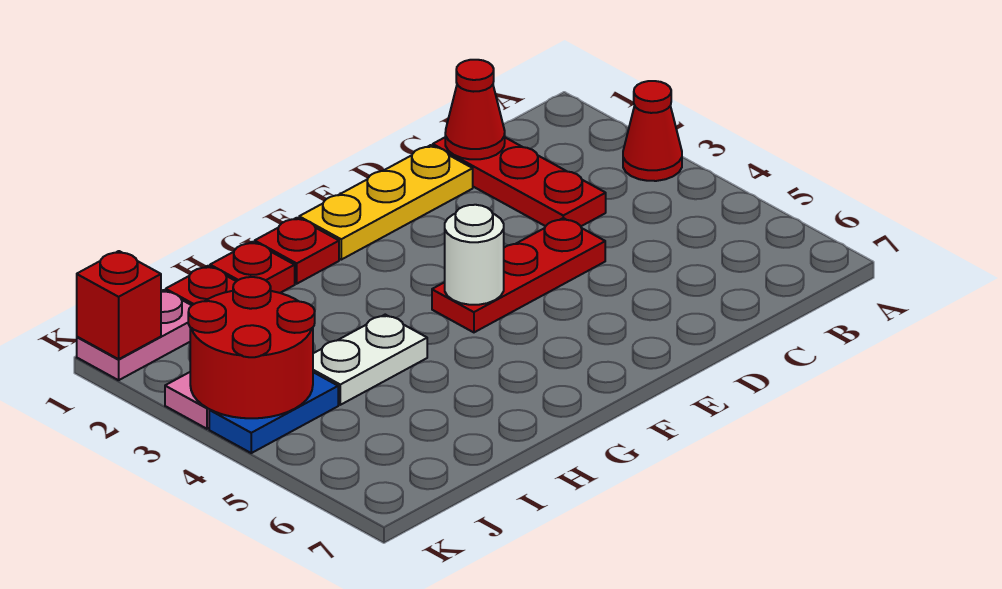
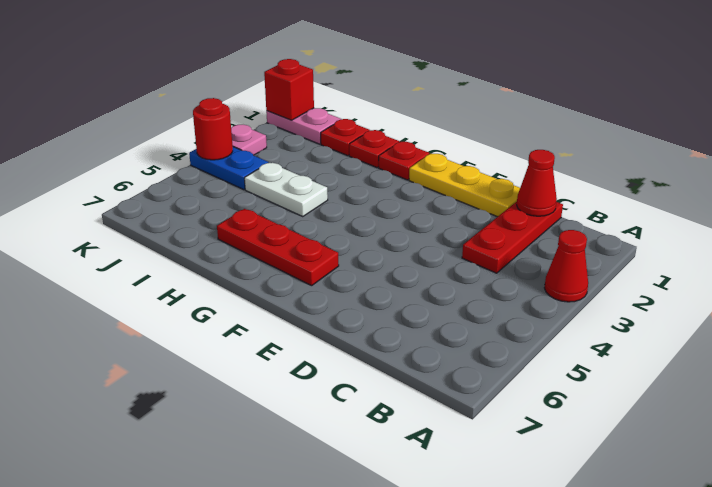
red 1x3 plate [432,218,605,332] -> red 1x3 plate moved to [217,209,339,286]
white 1x1 round brick [445,205,504,305] -> none
red 2x2 round brick [188,277,315,418] -> red 1x1 round brick [193,98,233,160]

